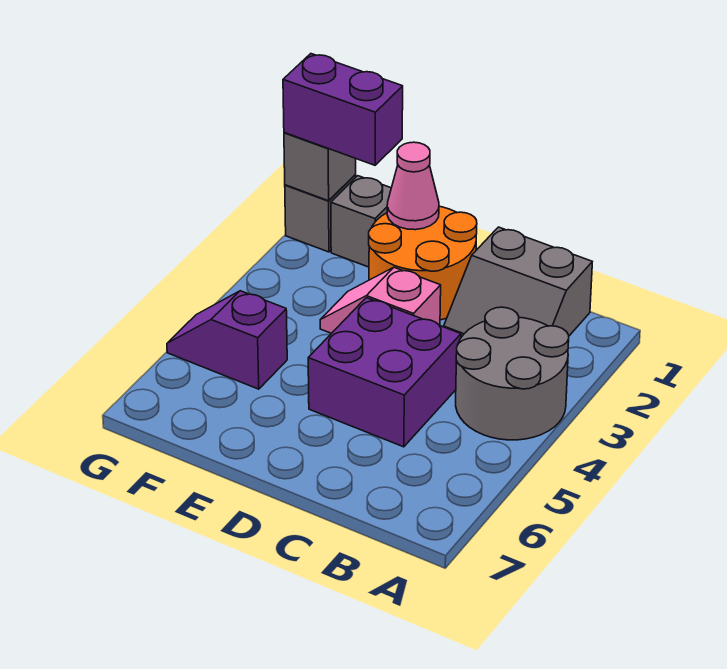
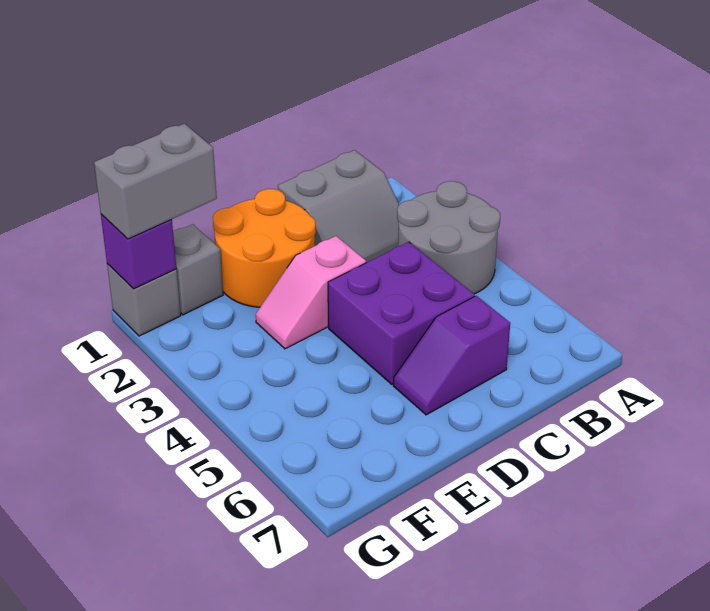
pink 1x1 cone [387,142,439,230] -> none
purple 1x2 brick [283,54,403,165] -> grey 1x2 brick [94,124,217,239]
purple 1x2 slope [167,291,287,389] -> purple 1x2 slope moved to [393,296,510,415]
grey 1x1 brick [284,133,356,201] -> purple 1x1 brick [101,214,176,289]

